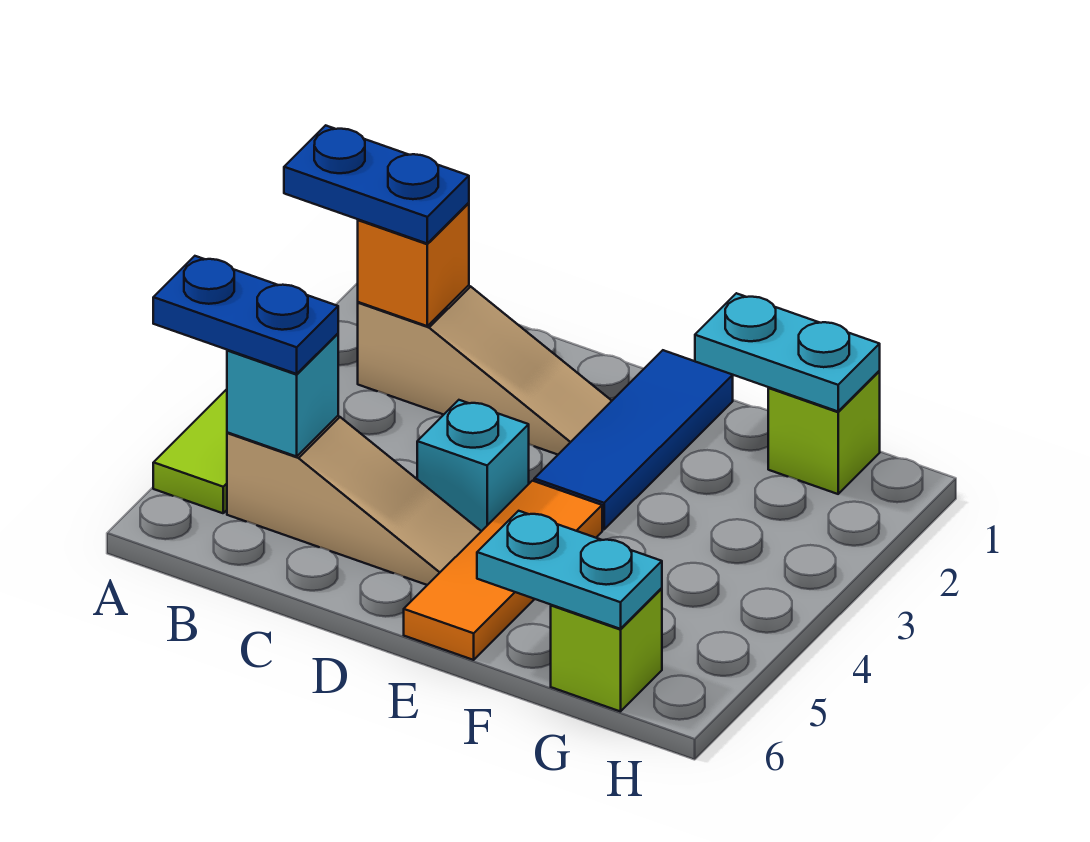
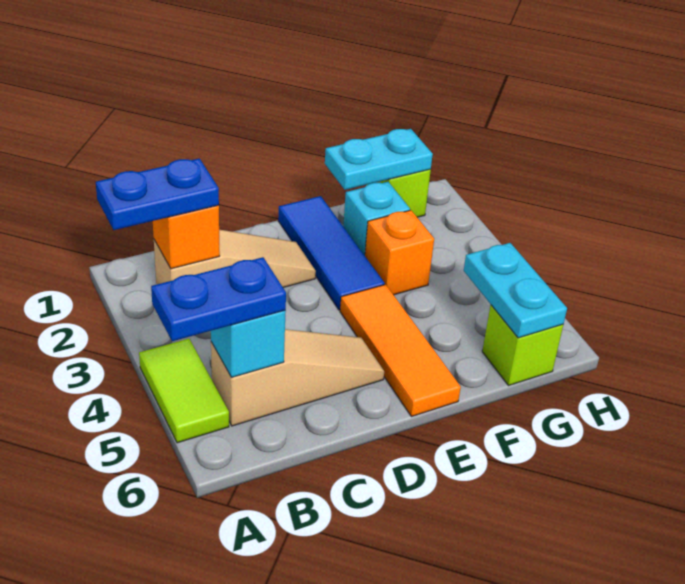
cyan 1x1 brick [417,400,529,531] -> cyan 1x1 brick moved to [343,182,410,255]
none -> orange 1x1 brick [365,210,434,295]
cyan 1x2 plate [477,511,662,629] -> cyan 1x2 plate turned to [464,243,567,338]

